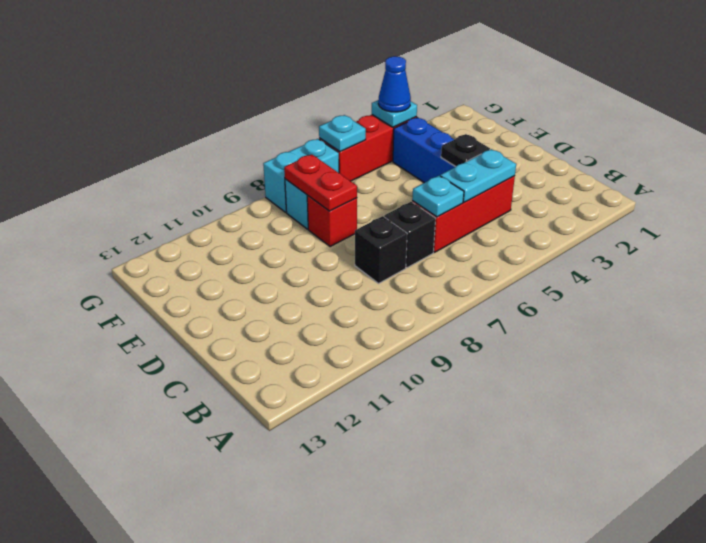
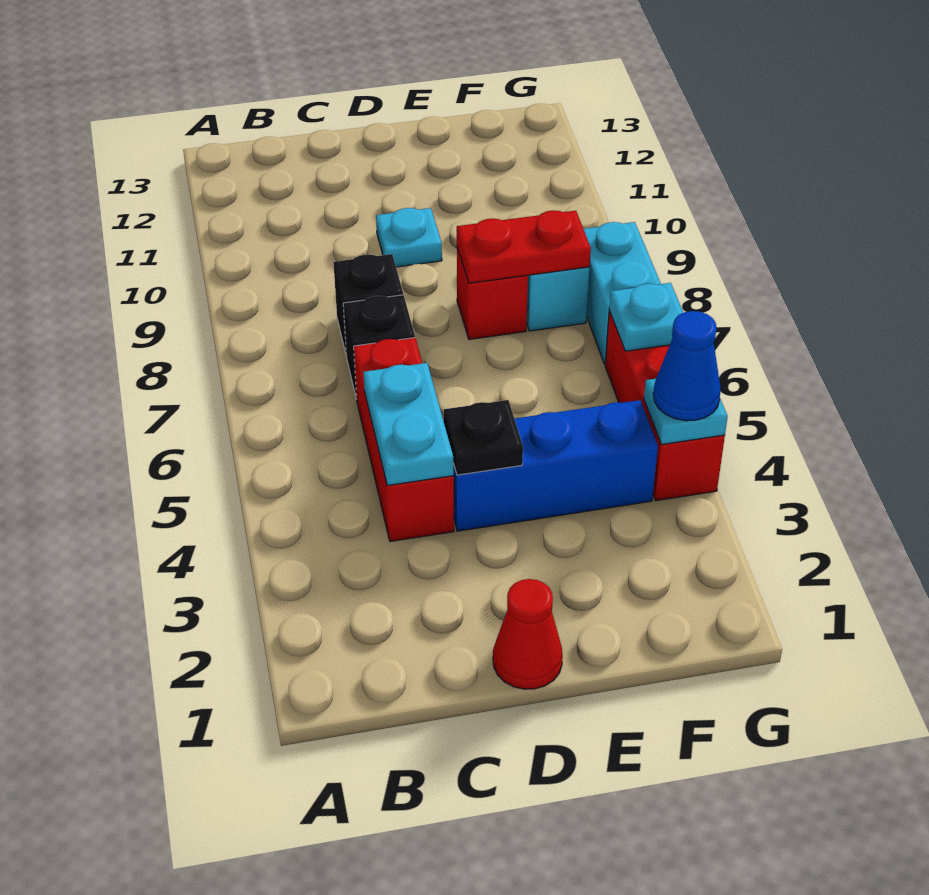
cyan 1x1 plate [412,176,464,217] -> cyan 1x1 plate moved to [376,208,442,267]
none -> red 1x1 cone [493,579,563,689]

